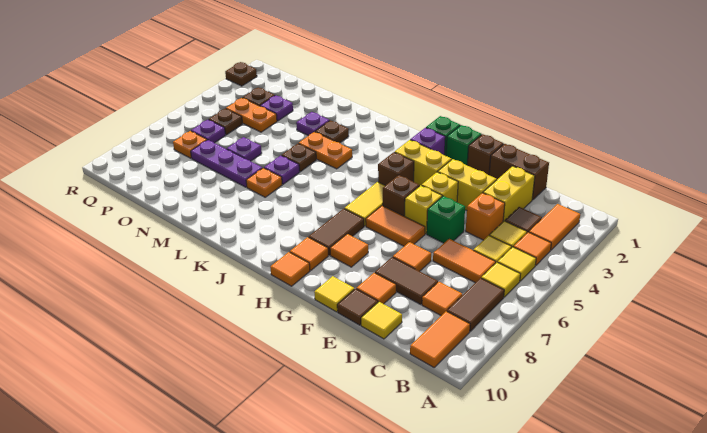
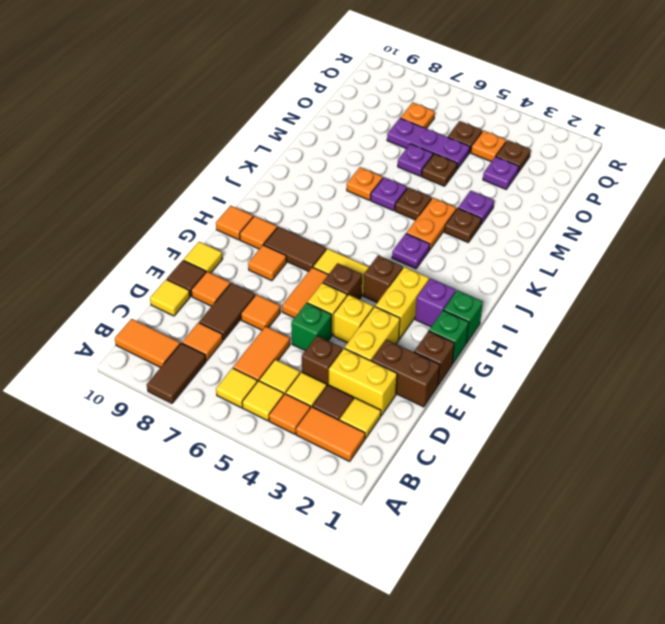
brown 1x2 tile [447,278,504,331] -> brown 1x2 tile turned to [147,343,206,403]
none -> yellow 1x1 tile [340,398,381,438]
brown 1x2 brick [489,144,549,200] -> brown 1x2 brick turned to [372,340,440,407]
orange 1x1 brick [466,193,505,240] -> brown 1x1 brick [302,336,342,385]
purple 1x3 plate [191,140,262,187] -> purple 1x3 plate turned to [387,118,470,169]
orange 1x2 plate [226,98,277,132] -> orange 1x1 plate [471,131,506,162]
purple 1x1 plate [191,120,225,143] -> purple 1x1 plate moved to [392,234,430,269]
brown 1x1 plate [225,62,257,86] -> brown 1x1 plate moved to [422,154,457,186]

